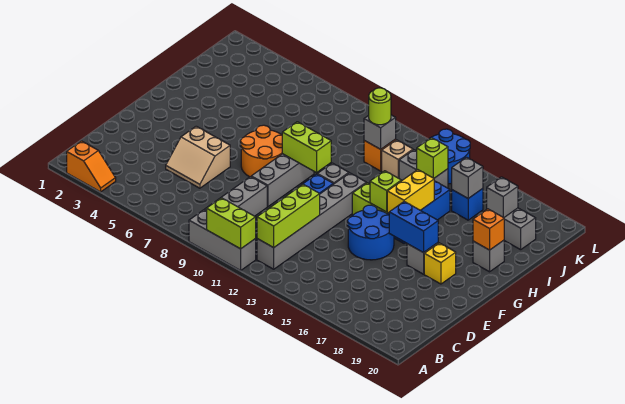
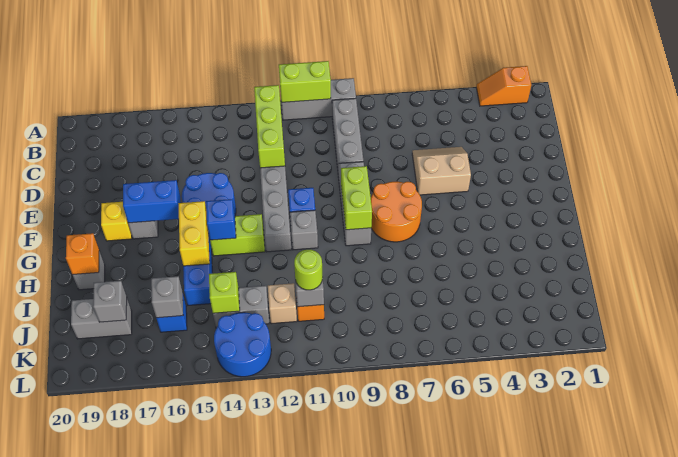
lime 1x2 brick [282,122,331,173] -> lime 1x2 brick turned to [341,166,372,230]
lime 1x1 brick [370,171,401,212] -> blue 1x1 brick [206,199,236,240]

